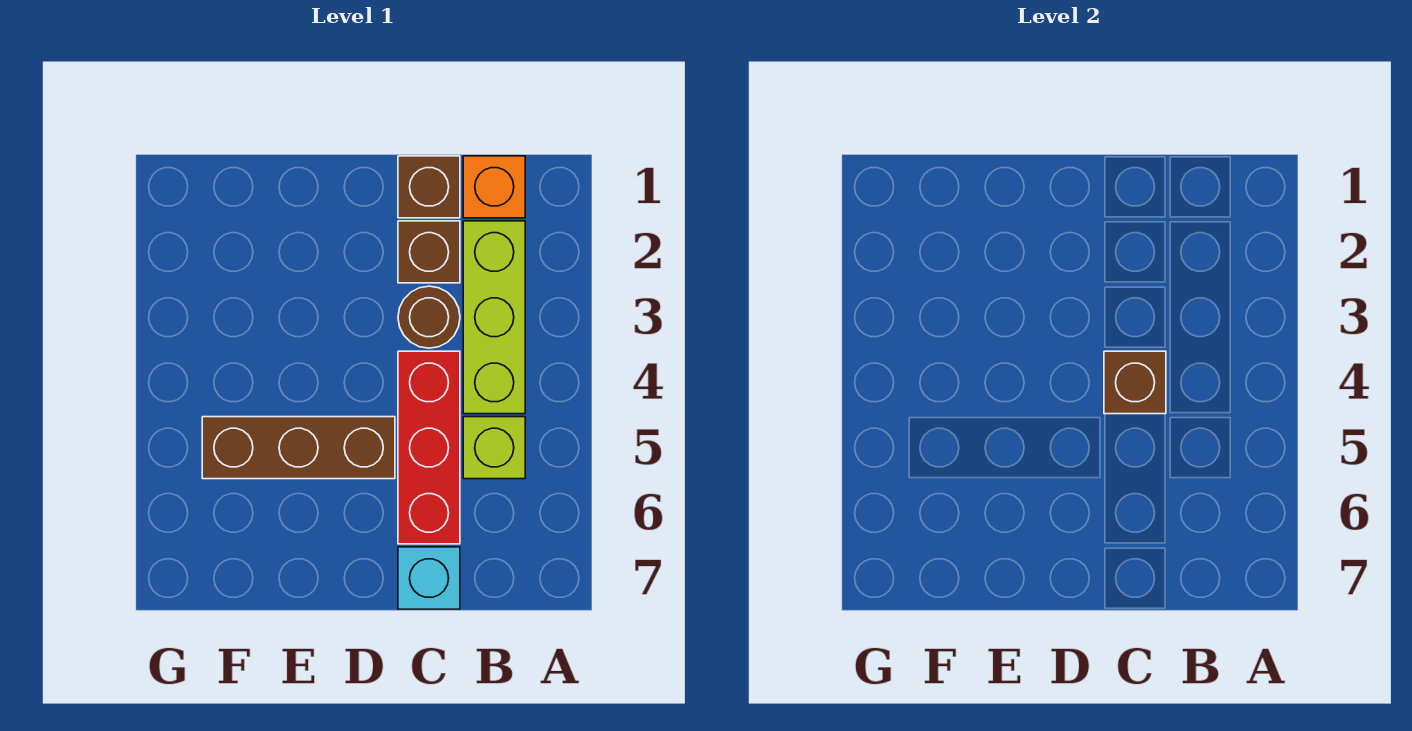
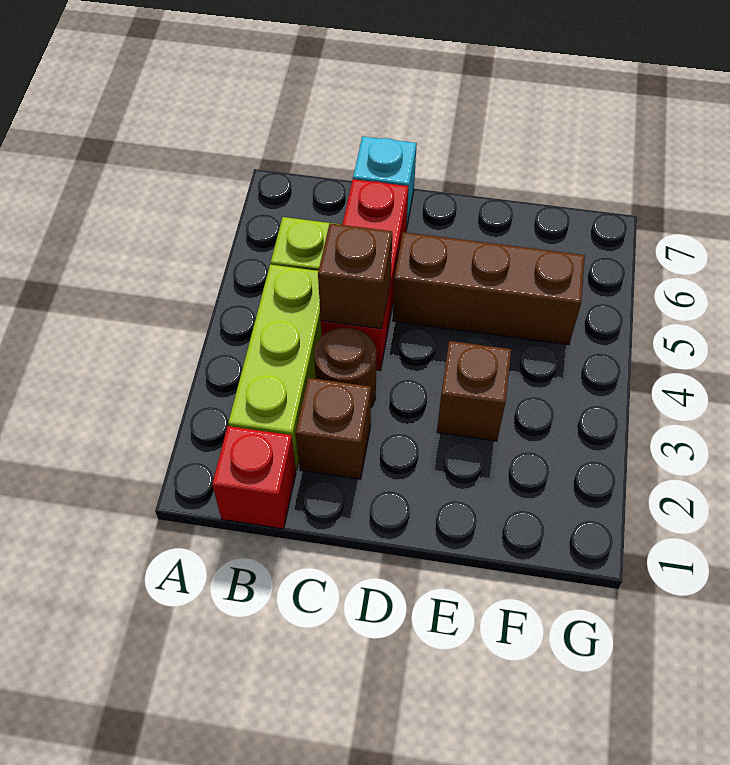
orange 1x1 brick [463,156,525,218] -> red 1x1 brick [212,426,296,529]
brown 1x1 brick [398,156,460,218] -> brown 1x1 brick moved to [437,341,511,441]

